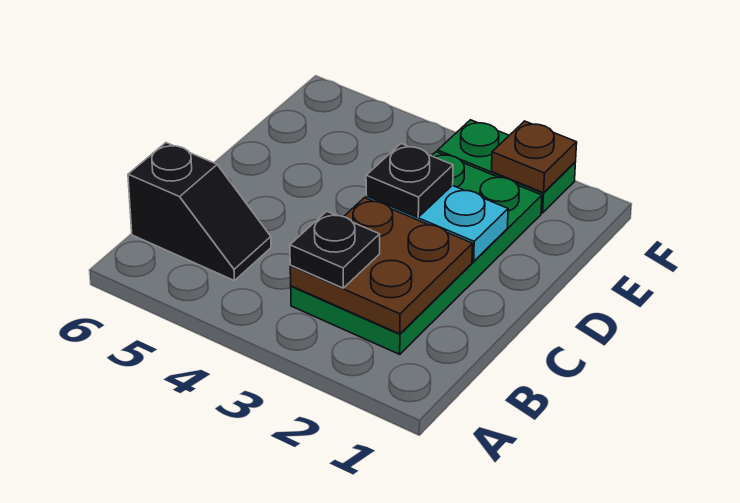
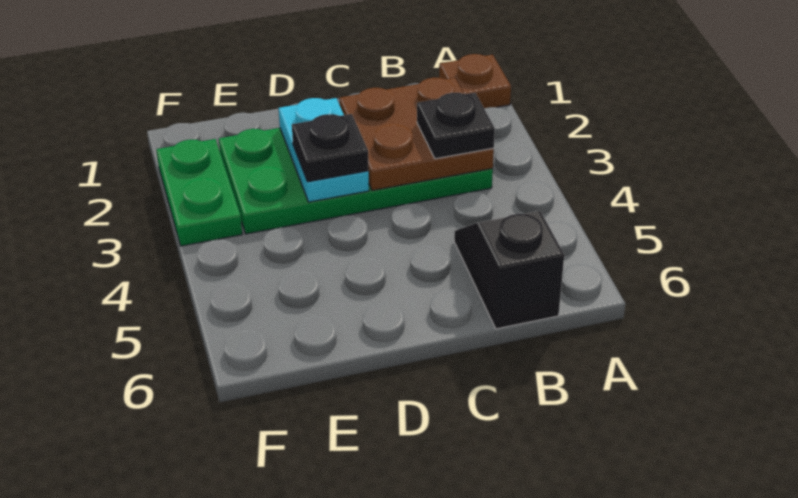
brown 1x1 plate [492,121,577,193] -> brown 1x1 plate moved to [439,54,511,109]

